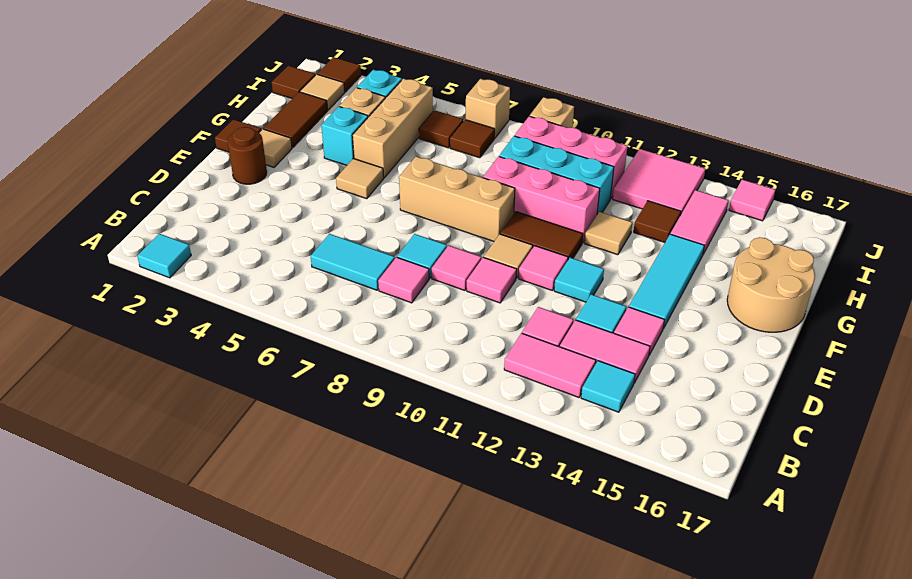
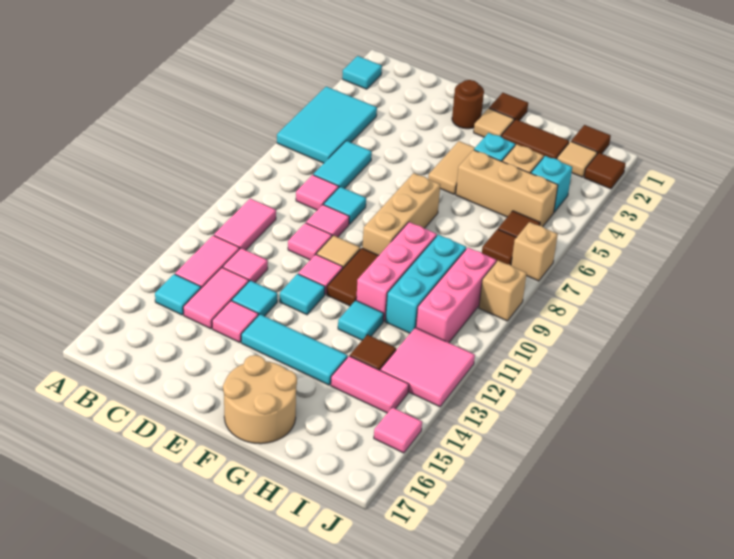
none -> cyan 2x3 tile [277,87,377,163]
none -> pink 1x2 tile [214,199,276,250]
tan 1x1 tile [336,159,384,199] -> tan 1x2 tile [428,141,475,194]
tan 1x1 tile [585,212,632,255] -> cyan 1x1 tile [338,300,384,340]

